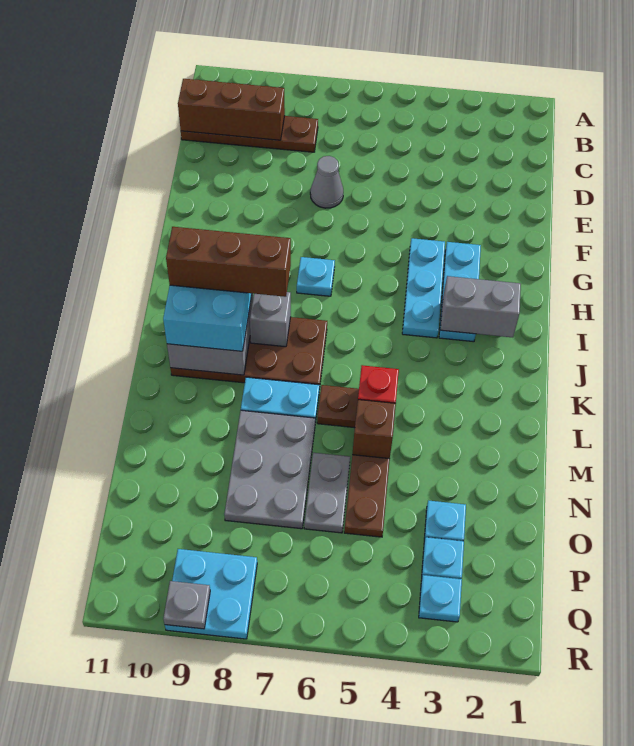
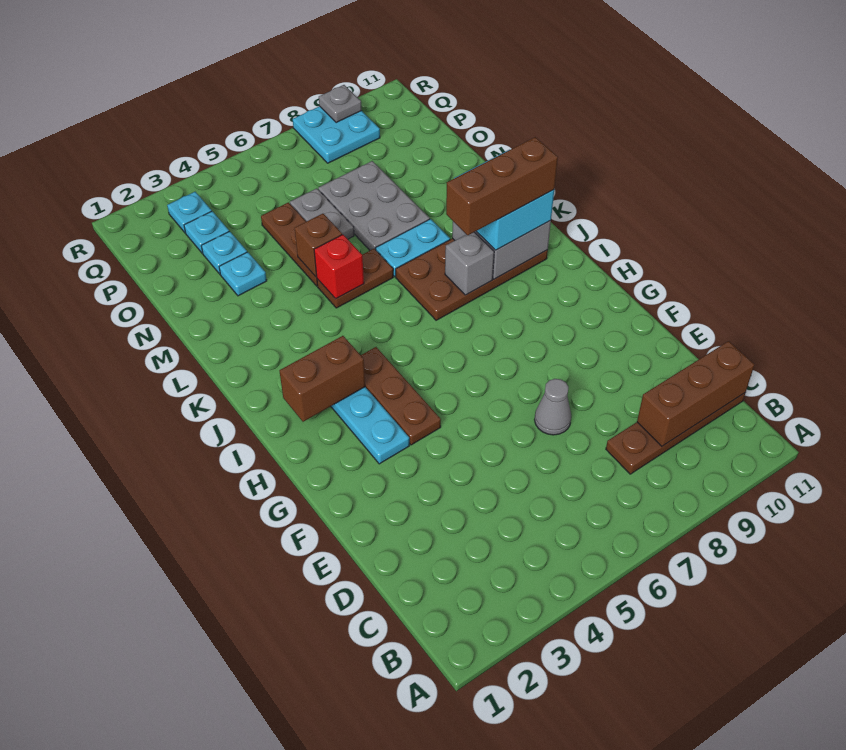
cyan 1x3 plate [402,238,445,338] -> brown 1x3 plate [361,347,441,445]
cyan 1x1 plate [297,257,335,296] -> cyan 1x1 plate moved to [219,252,267,296]
grey 1x2 brick [441,276,521,337] -> brown 1x2 brick [280,336,365,422]

